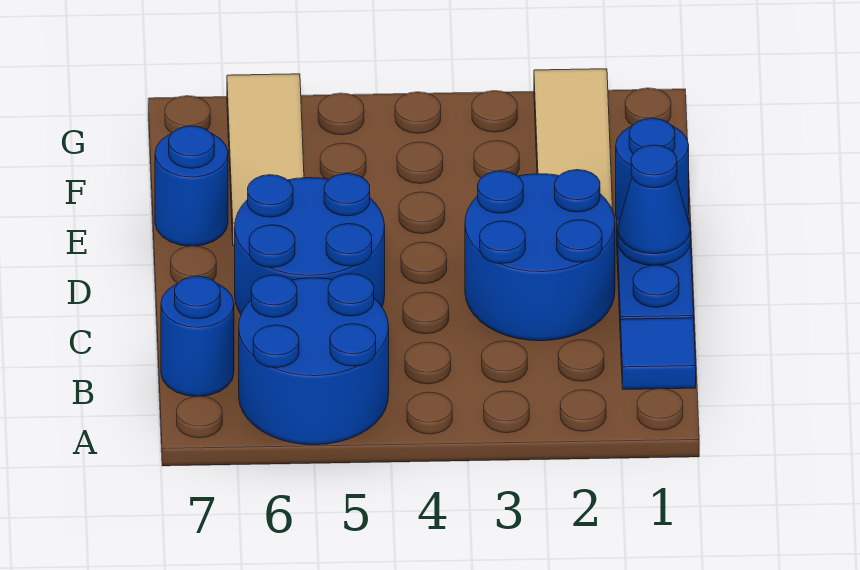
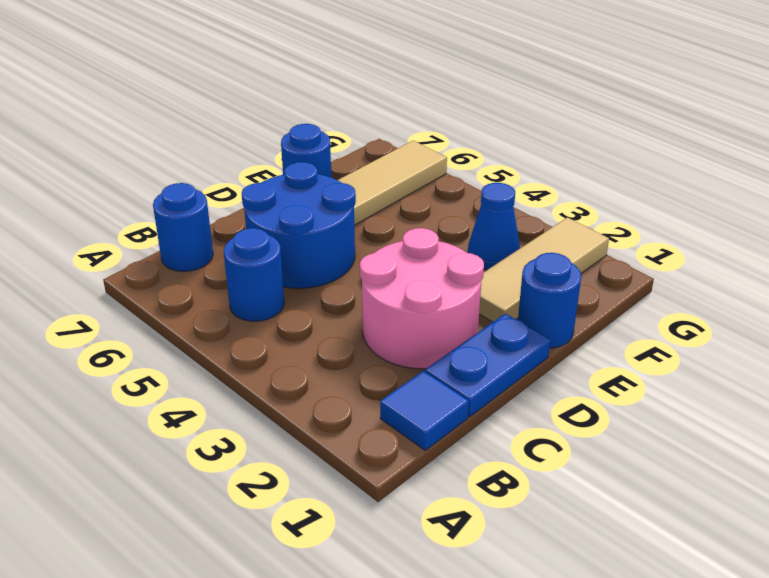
blue 2x2 round brick [239,274,389,445] -> blue 1x1 round brick [224,228,284,321]
blue 2x2 round brick [465,170,615,341] -> pink 2x2 round brick [360,228,484,369]
blue 1x1 cone [618,145,691,265] -> blue 1x1 cone moved to [468,183,520,270]

